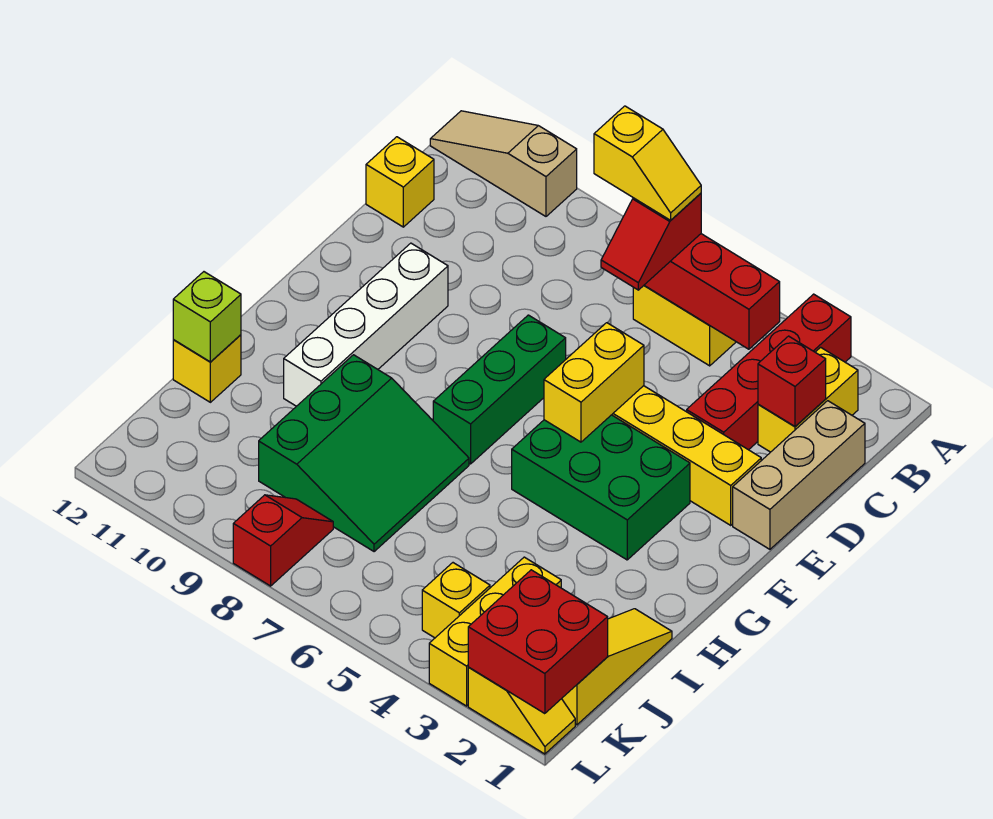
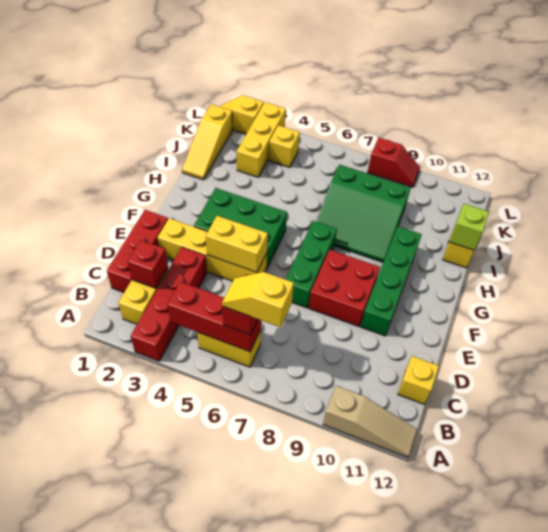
tan 1x3 brick [733,401,865,549] -> red 1x3 brick [107,210,168,292]
yellow 1x2 brick [544,323,644,442] -> yellow 1x2 brick turned to [206,216,268,272]
white 1x4 brick [284,243,448,406] -> green 1x4 brick [361,226,422,336]
green 3x3 slope [259,355,469,552] -> green 3x3 slope turned to [317,165,411,262]
red 2x2 brick [468,570,608,714] -> red 2x2 brick moved to [309,250,380,326]
red 1x2 slope [233,495,333,586] -> red 1x2 slope turned to [368,138,420,187]

